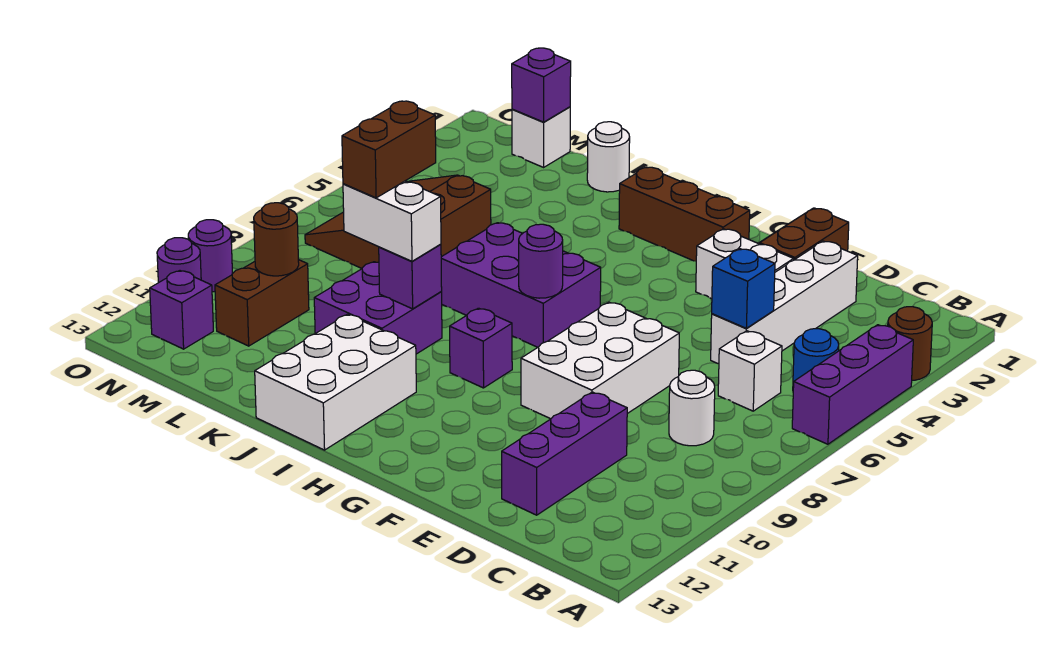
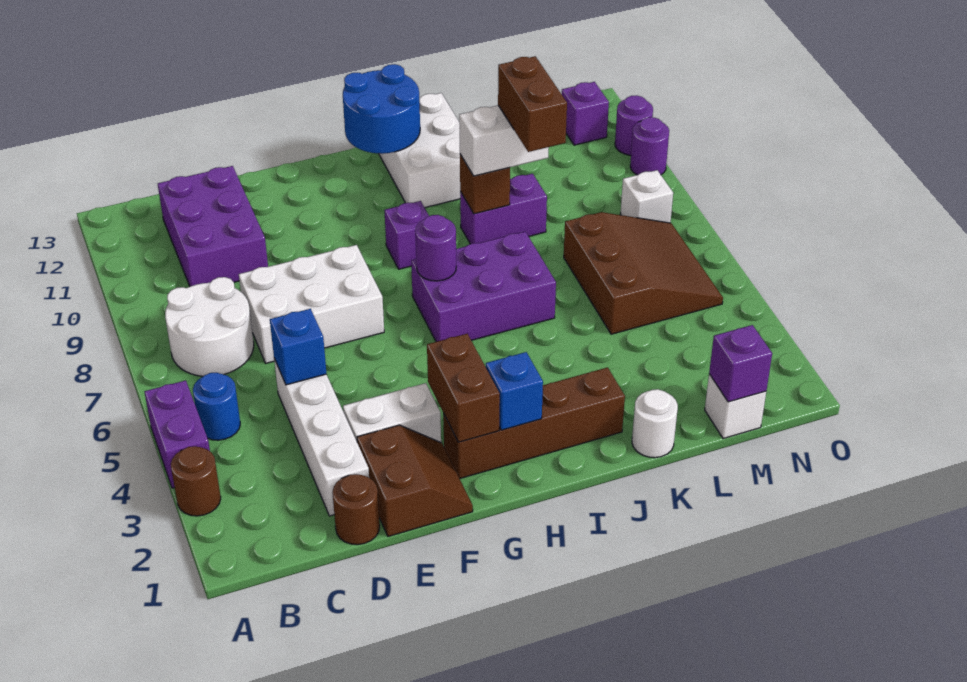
purple 1x3 brick [792,325,913,444] -> purple 1x2 brick [144,380,210,488]
white 1x1 brick [718,331,782,411] -> white 1x1 brick moved to [620,170,673,223]
white 1x1 round brick [669,370,715,446] -> white 2x2 round brick [165,277,254,376]
purple 1x3 brick [502,392,627,515] -> purple 2x3 brick [158,166,268,286]
white 2x3 brick [521,302,679,419] -> white 2x3 brick turned to [239,245,384,363]
brown 1x3 brick [619,167,750,261] -> brown 1x4 brick [443,367,625,479]
none -> blue 1x1 brick [486,352,543,430]
none -> blue 2x2 round brick [343,64,420,154]
purple 2x2 brick [314,262,442,354] -> purple 1x2 brick [460,174,547,244]
purple 1x1 brick [379,244,442,309] -> brown 1x1 brick [460,154,510,214]
brown 1x2 brick [215,260,309,346] -> brown 1x2 brick moved to [427,334,500,442]
brown 1x1 round brick [254,203,299,276] -> brown 1x1 round brick moved to [332,474,380,545]

